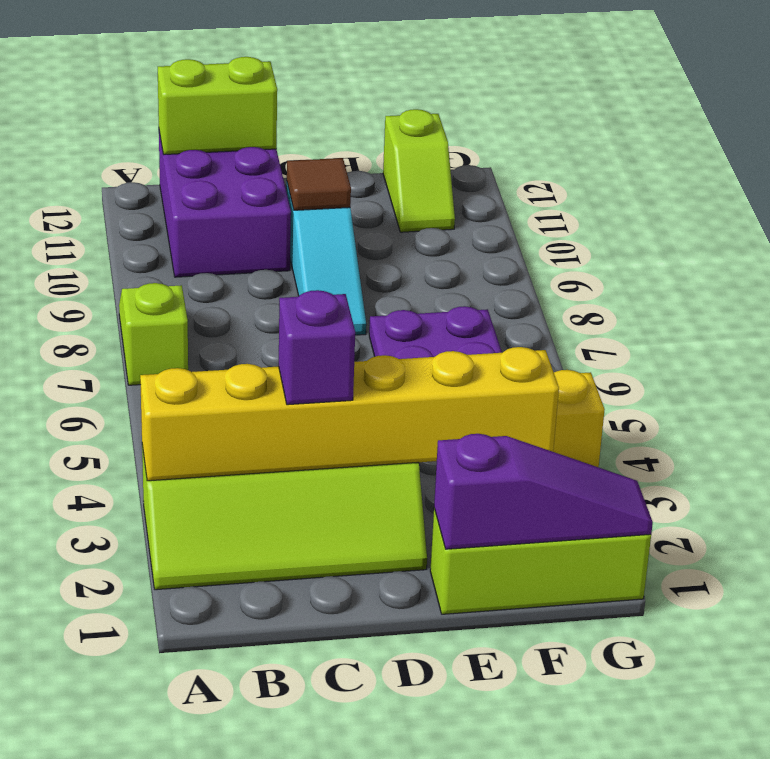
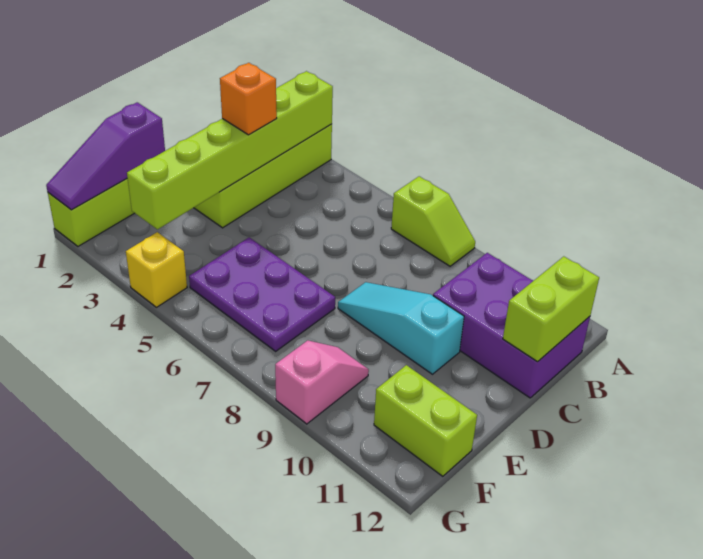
yellow 1x6 brick [140,347,559,481] -> lime 1x6 brick [127,71,333,229]
purple 1x1 brick [279,290,355,405] -> orange 1x1 brick [220,63,277,135]
brown 1x1 tile [287,158,351,210] -> none
none -> pink 1x2 slope [275,340,369,424]
lime 1x2 slope [383,109,455,232] -> lime 1x2 brick [374,365,477,476]

